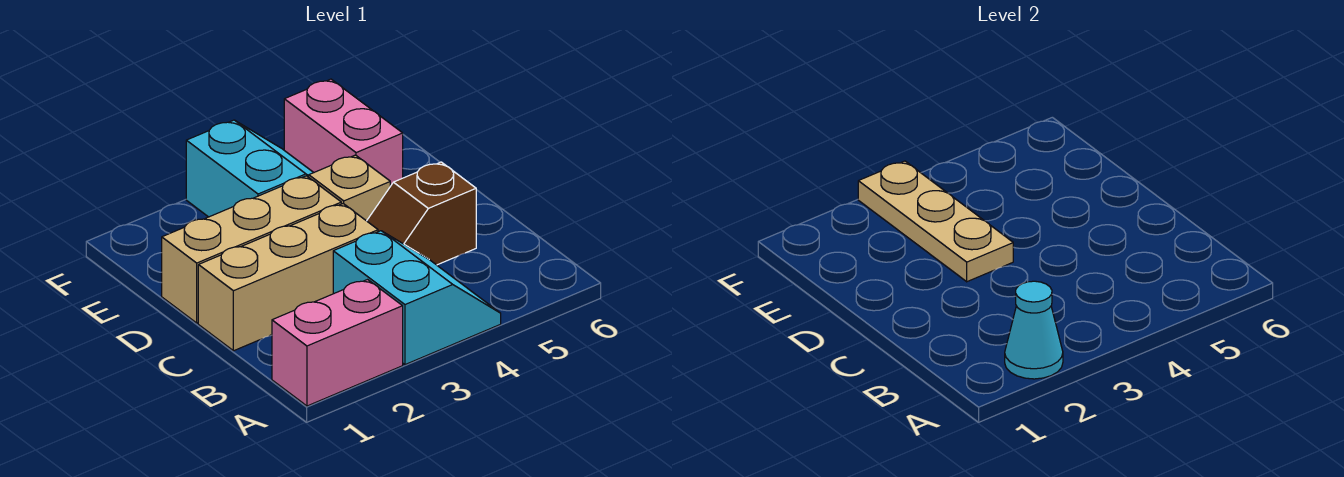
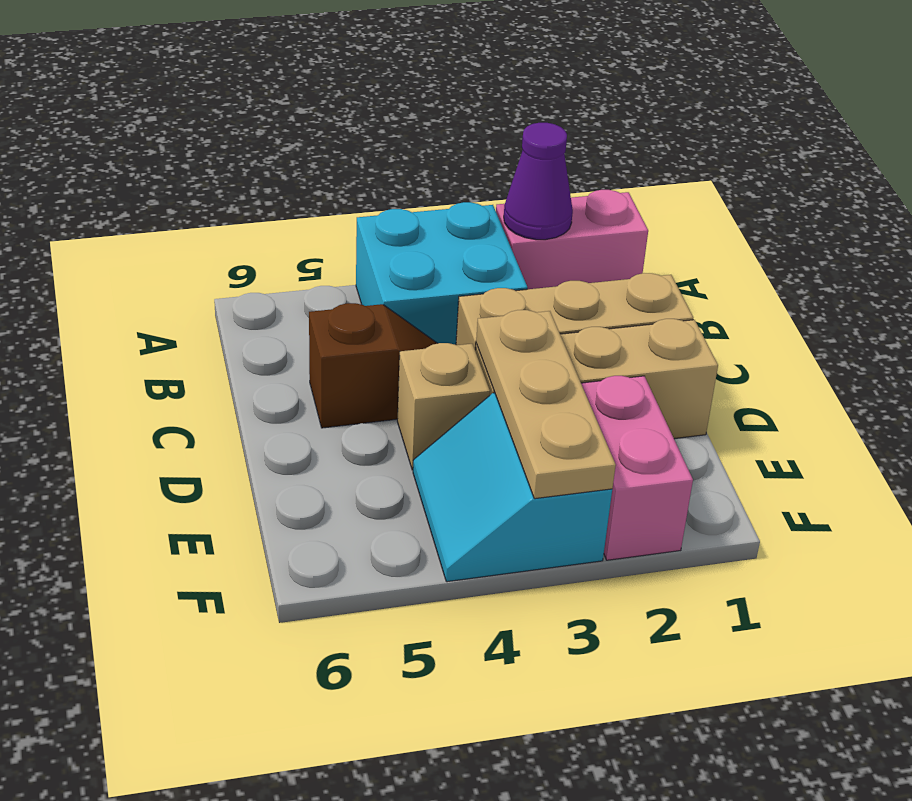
cyan 1x1 cone [1005,281,1063,379] -> purple 1x1 cone [504,123,573,240]
cyan 2x2 slope [333,231,501,365] -> cyan 2x2 brick [356,202,528,345]
pink 1x2 brick [284,79,403,186] -> pink 1x2 brick moved to [581,376,693,560]

